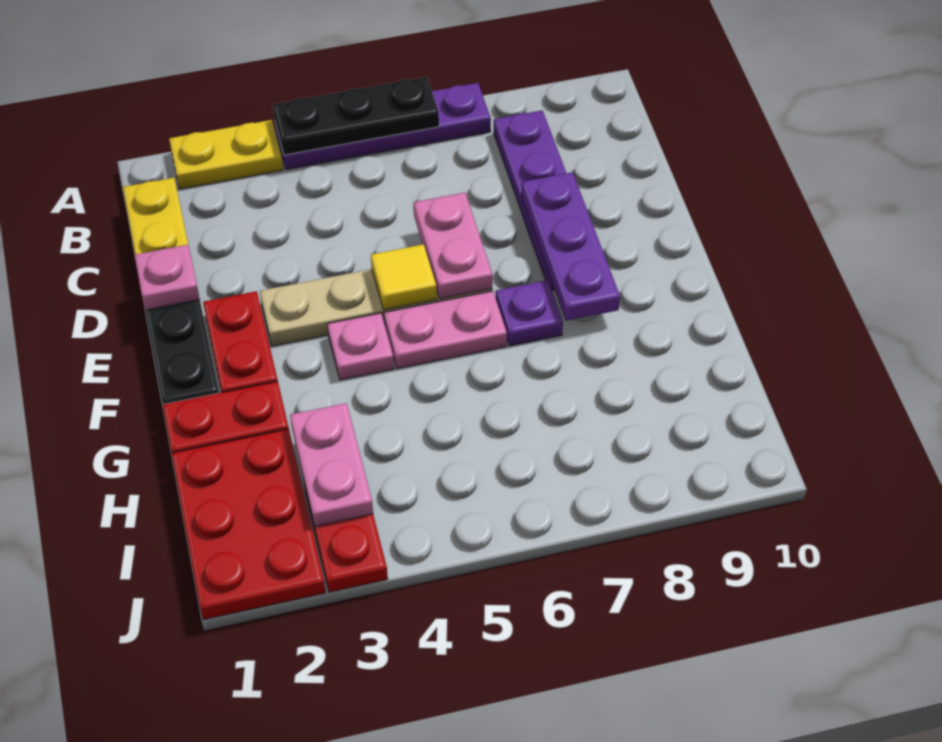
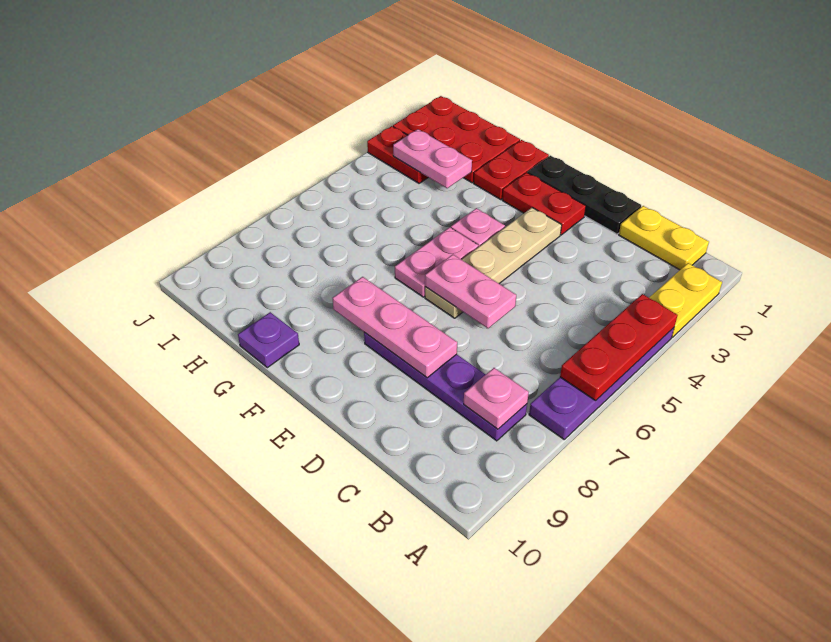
black 1x3 plate [273,77,439,155] -> red 1x3 plate [560,294,678,401]
pink 1x1 plate [135,245,200,310] -> pink 1x1 plate moved to [464,368,529,429]
purple 1x3 plate [521,172,620,321] -> pink 1x3 plate [333,277,457,378]
yellow 1x1 tile [371,244,437,310] -> none
purple 1x1 plate [496,280,563,346] -> purple 1x1 plate moved to [238,312,299,368]

